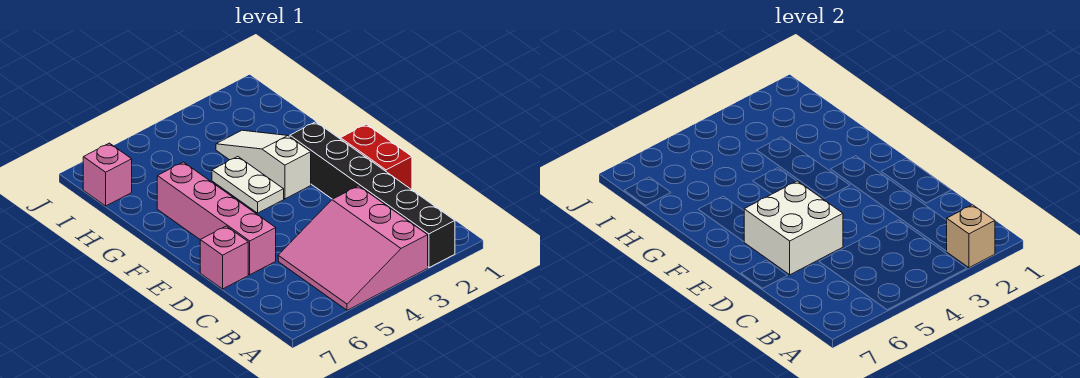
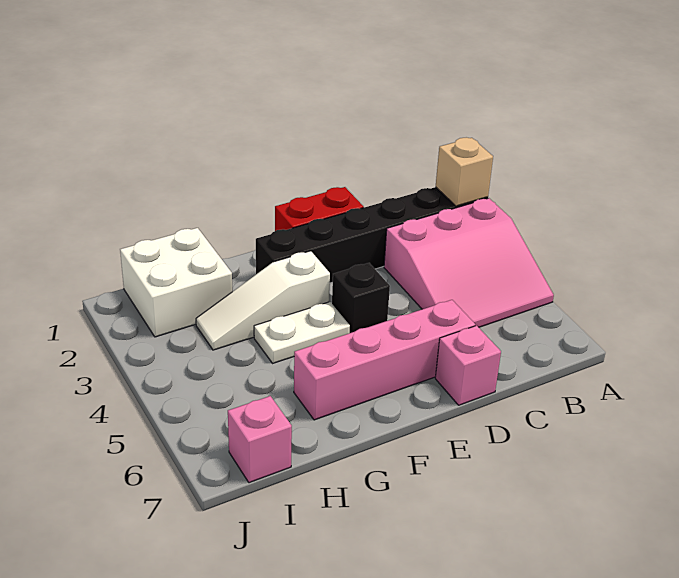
white 2x2 brick [744,181,843,275] -> white 2x2 brick moved to [120,228,232,337]
none -> black 1x1 brick [332,263,390,333]

